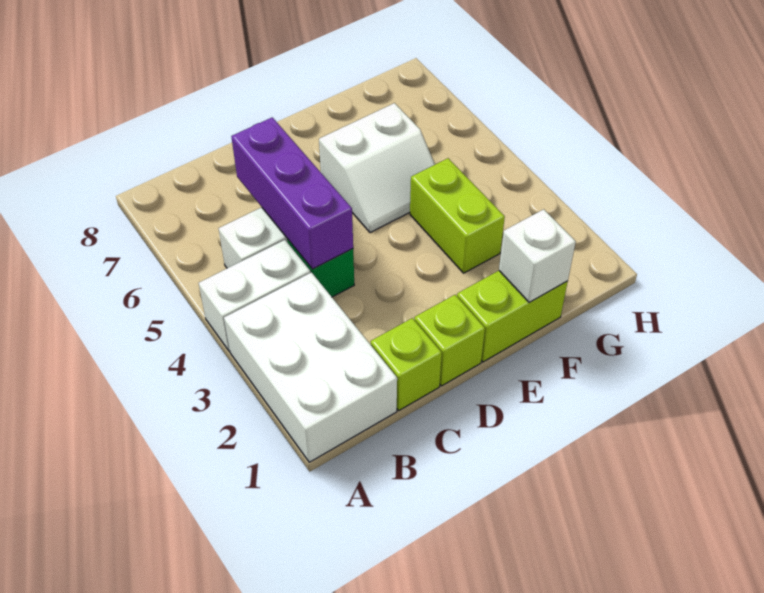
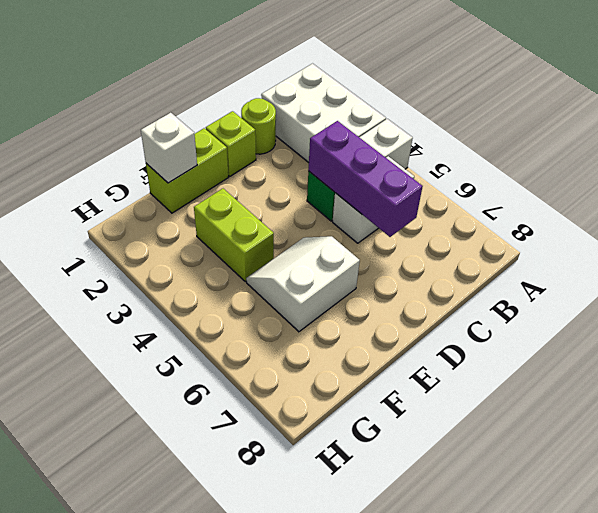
lime 1x1 brick [371,318,442,410] -> lime 1x1 round brick [241,98,276,154]

